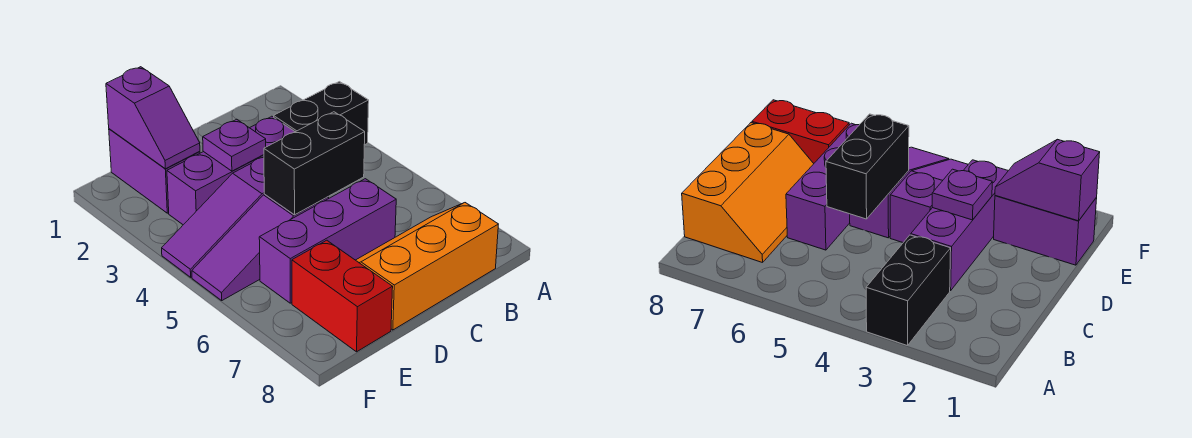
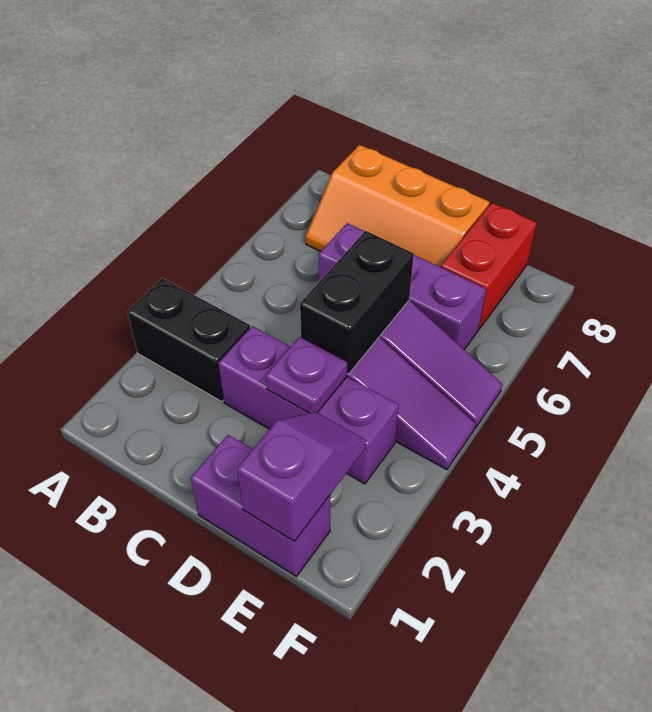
black 1x2 brick [264,112,365,215] -> black 1x2 brick turned to [300,231,414,374]
purple 1x2 brick [109,129,200,213] -> purple 1x2 brick turned to [191,435,330,576]

